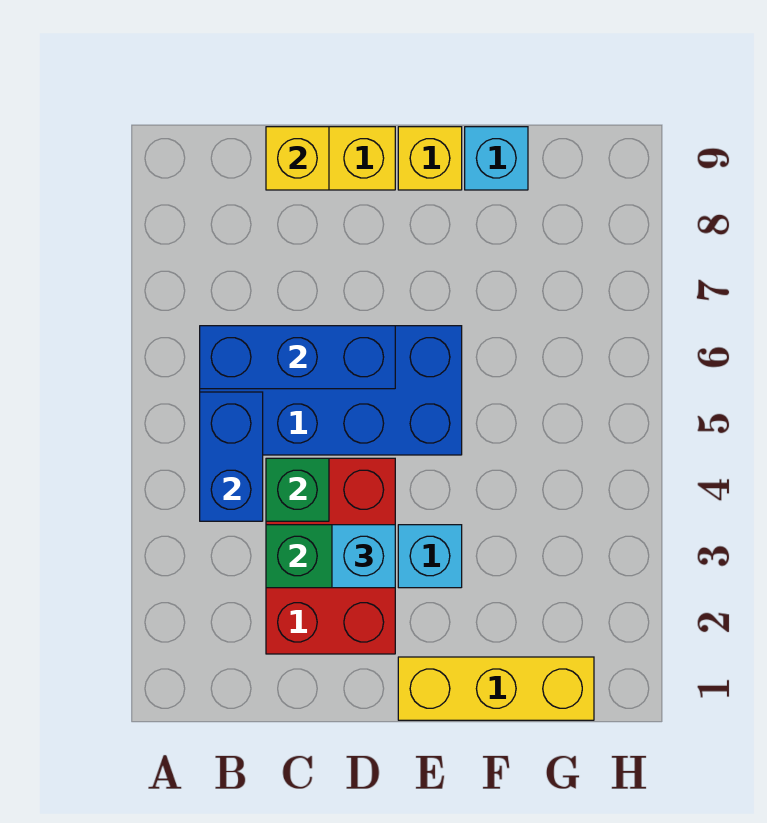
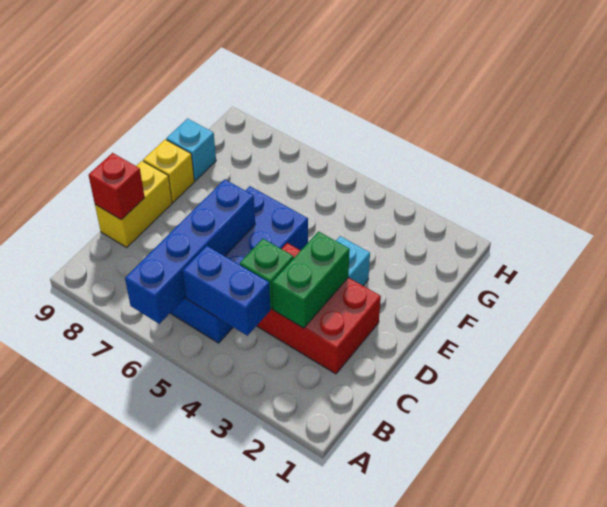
blue 1x3 brick [200,326,395,389] -> blue 1x4 brick [125,179,255,324]
yellow 1x1 brick [266,127,329,190] -> red 1x1 brick [89,153,145,220]
cyan 1x1 brick [332,525,395,588] -> none
yellow 1x3 brick [398,657,594,720] -> none

